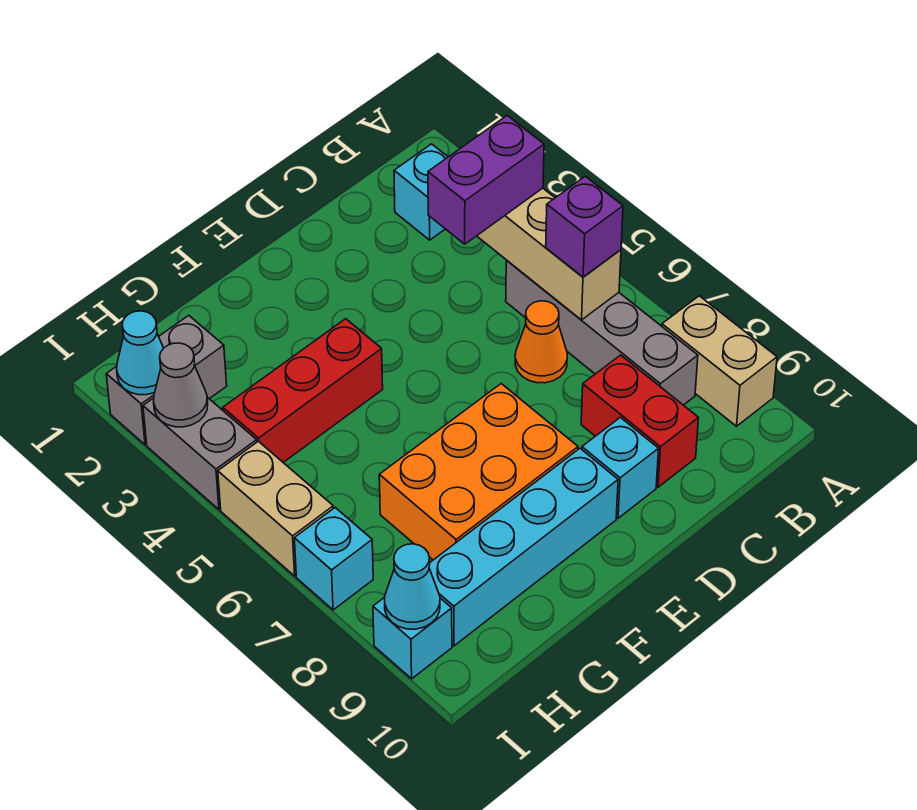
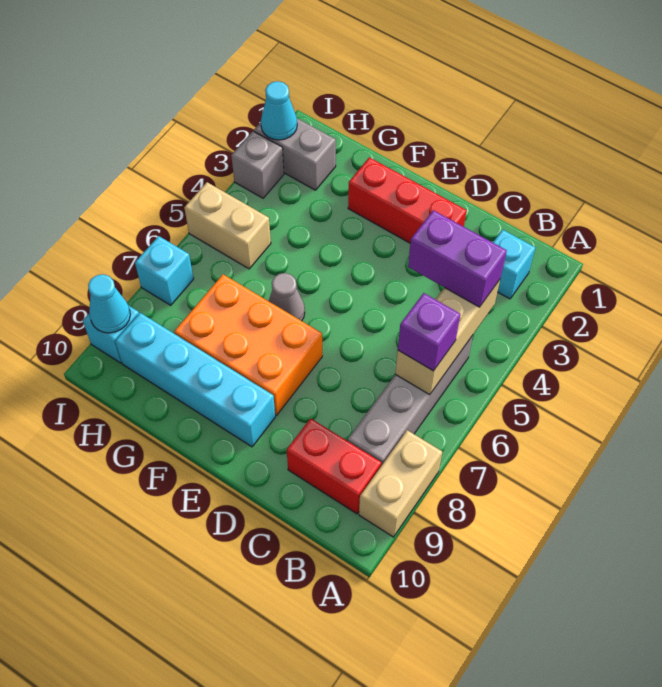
orange 1x1 cone [515,301,567,383] -> none
red 1x2 brick [581,355,698,487] -> red 1x2 brick turned to [287,418,381,514]
cyan 1x1 brick [582,417,659,518] -> none
red 1x3 brick [223,319,383,462] -> red 1x3 brick moved to [348,157,467,243]
grey 1x2 brick [143,397,257,510] -> grey 1x1 brick [231,131,284,198]
grey 1x1 cone [154,343,208,427] -> grey 1x1 cone moved to [269,273,305,321]
tan 1x2 brick [218,441,333,576] -> tan 1x2 brick turned to [184,182,271,269]

